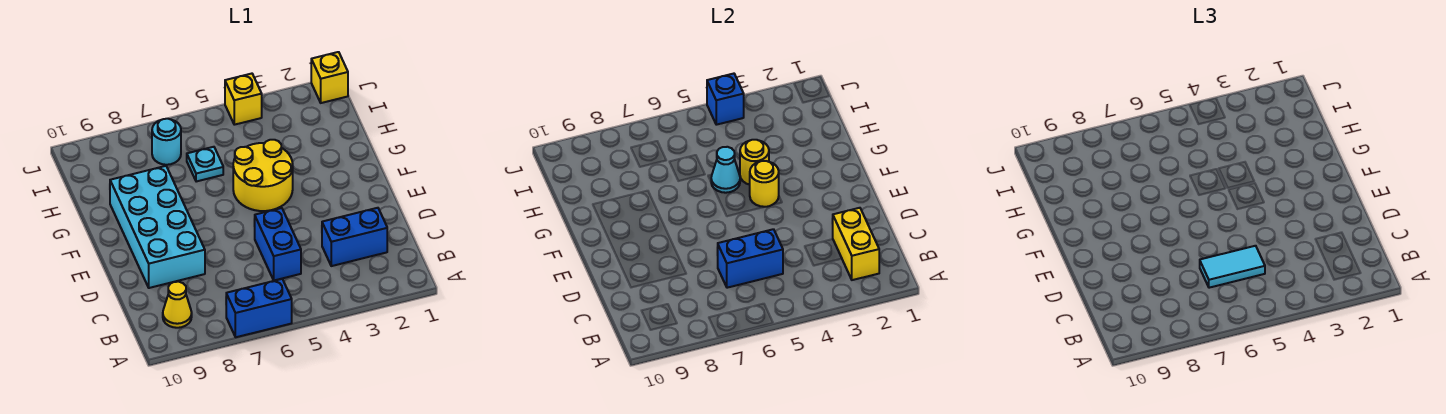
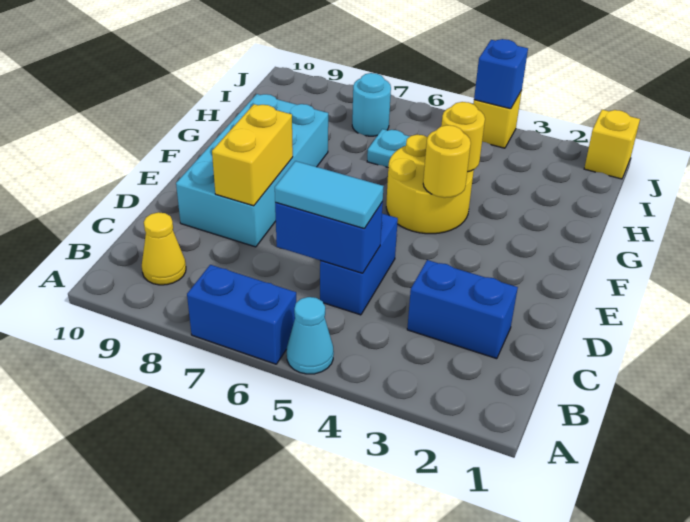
yellow 1x2 brick [832,208,879,280] -> yellow 1x2 brick moved to [212,104,293,206]
cyan 1x1 cone [711,147,740,193] -> cyan 1x1 cone moved to [287,297,334,374]

